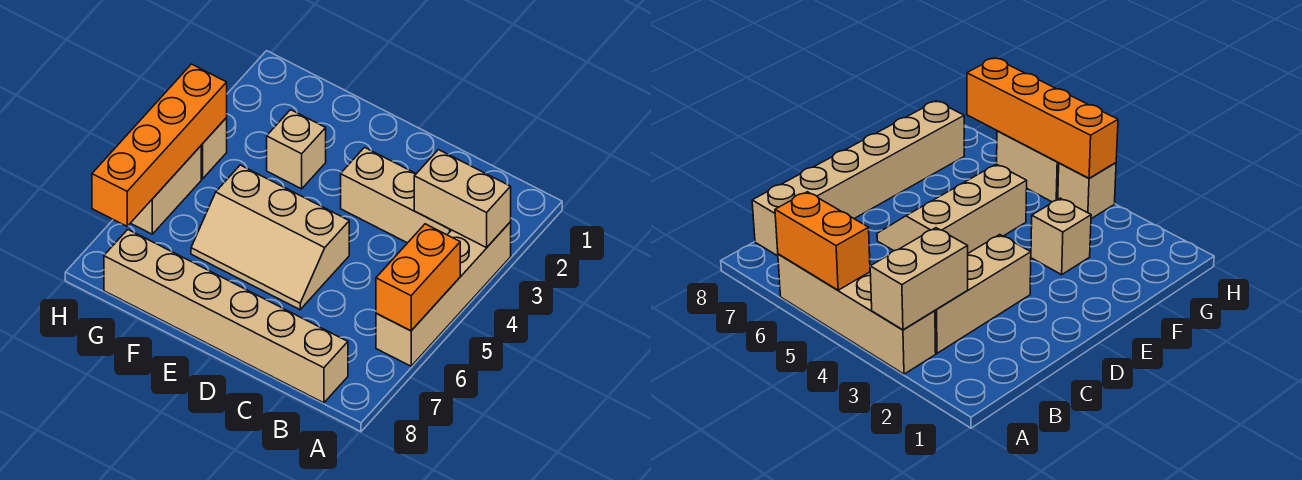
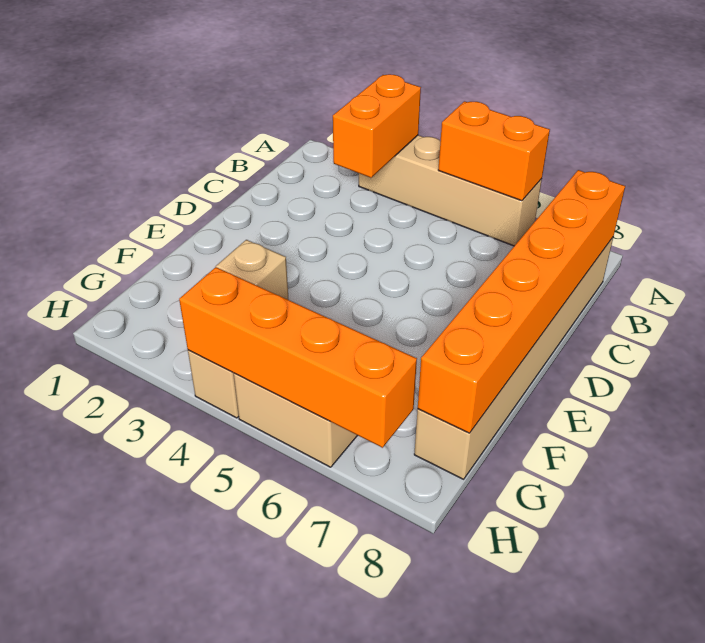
tan 1x2 brick [414,150,511,248] -> orange 1x2 brick [333,74,421,178]
tan 1x3 brick [341,147,451,243] -> none
none -> orange 1x6 brick [418,170,625,433]
tan 2x3 slope [191,165,349,310] -> none

